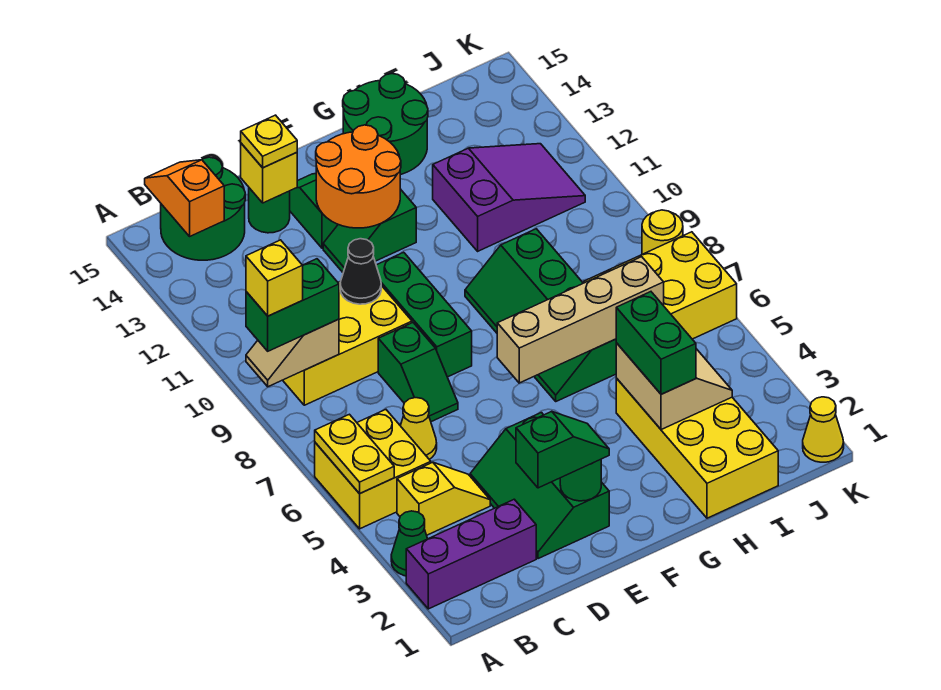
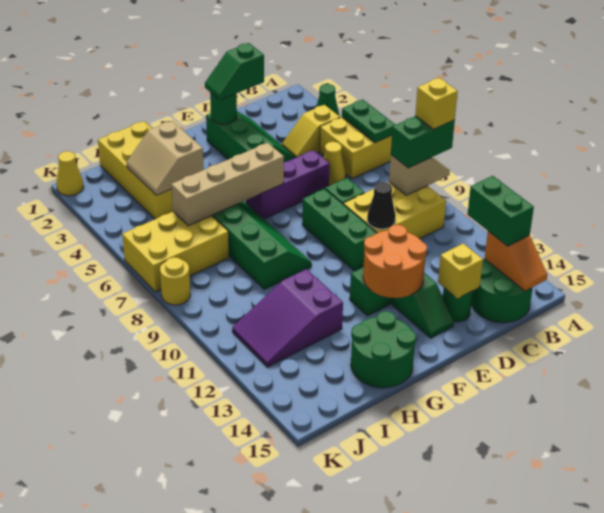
purple 1x3 brick [406,499,536,609] -> purple 1x3 brick moved to [246,150,330,219]
yellow 1x2 plate [315,414,394,494] -> green 1x2 plate [342,100,395,143]
yellow 1x1 plate [241,115,297,168] -> none
green 1x2 brick [616,292,696,394] -> green 1x2 brick moved to [468,176,534,246]

